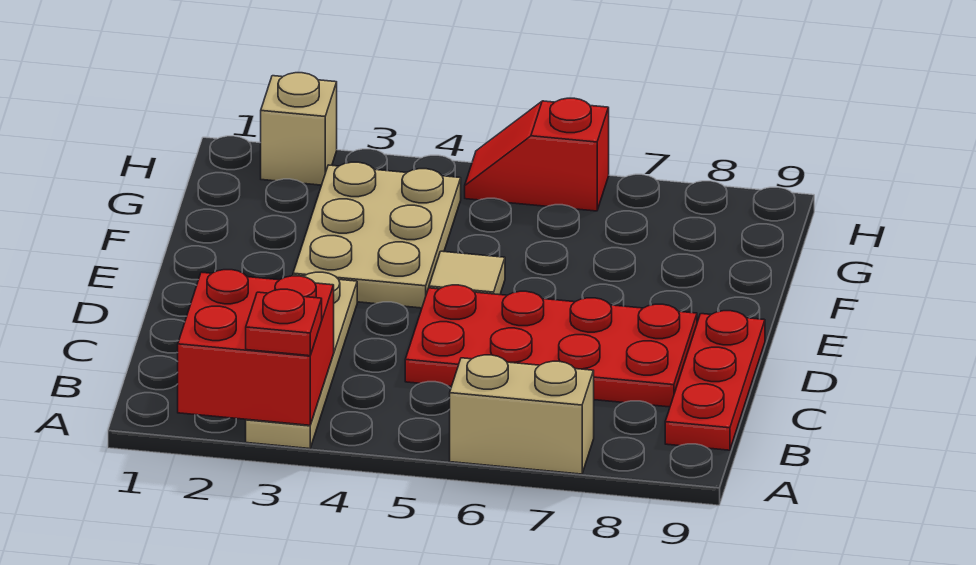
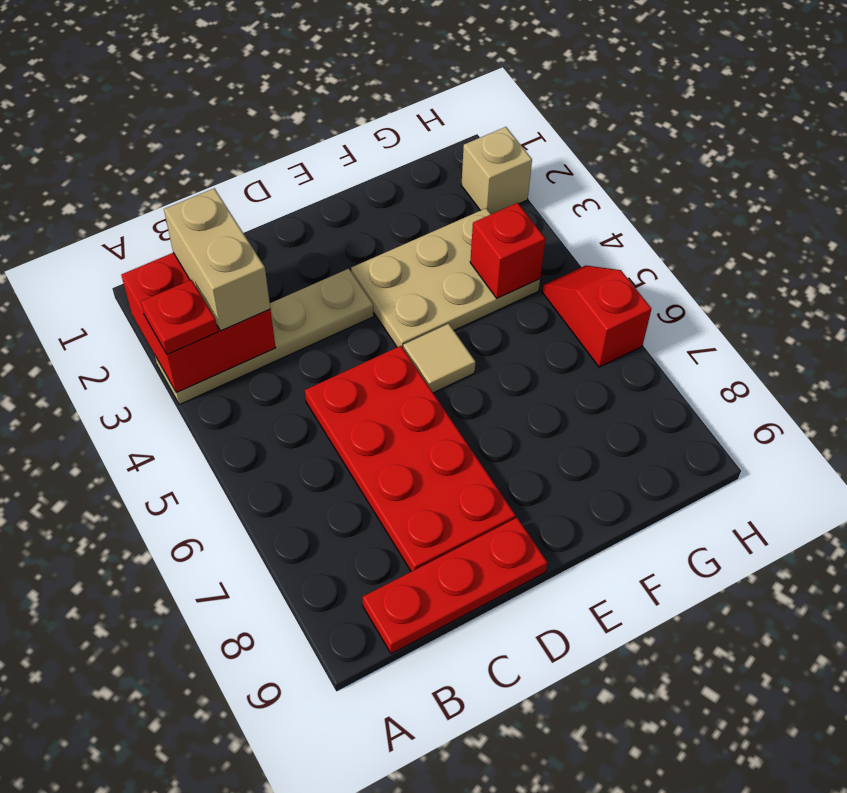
tan 1x2 brick [450,355,594,474] -> tan 1x2 brick moved to [164,188,270,331]
none -> red 1x1 brick [470,203,545,298]

